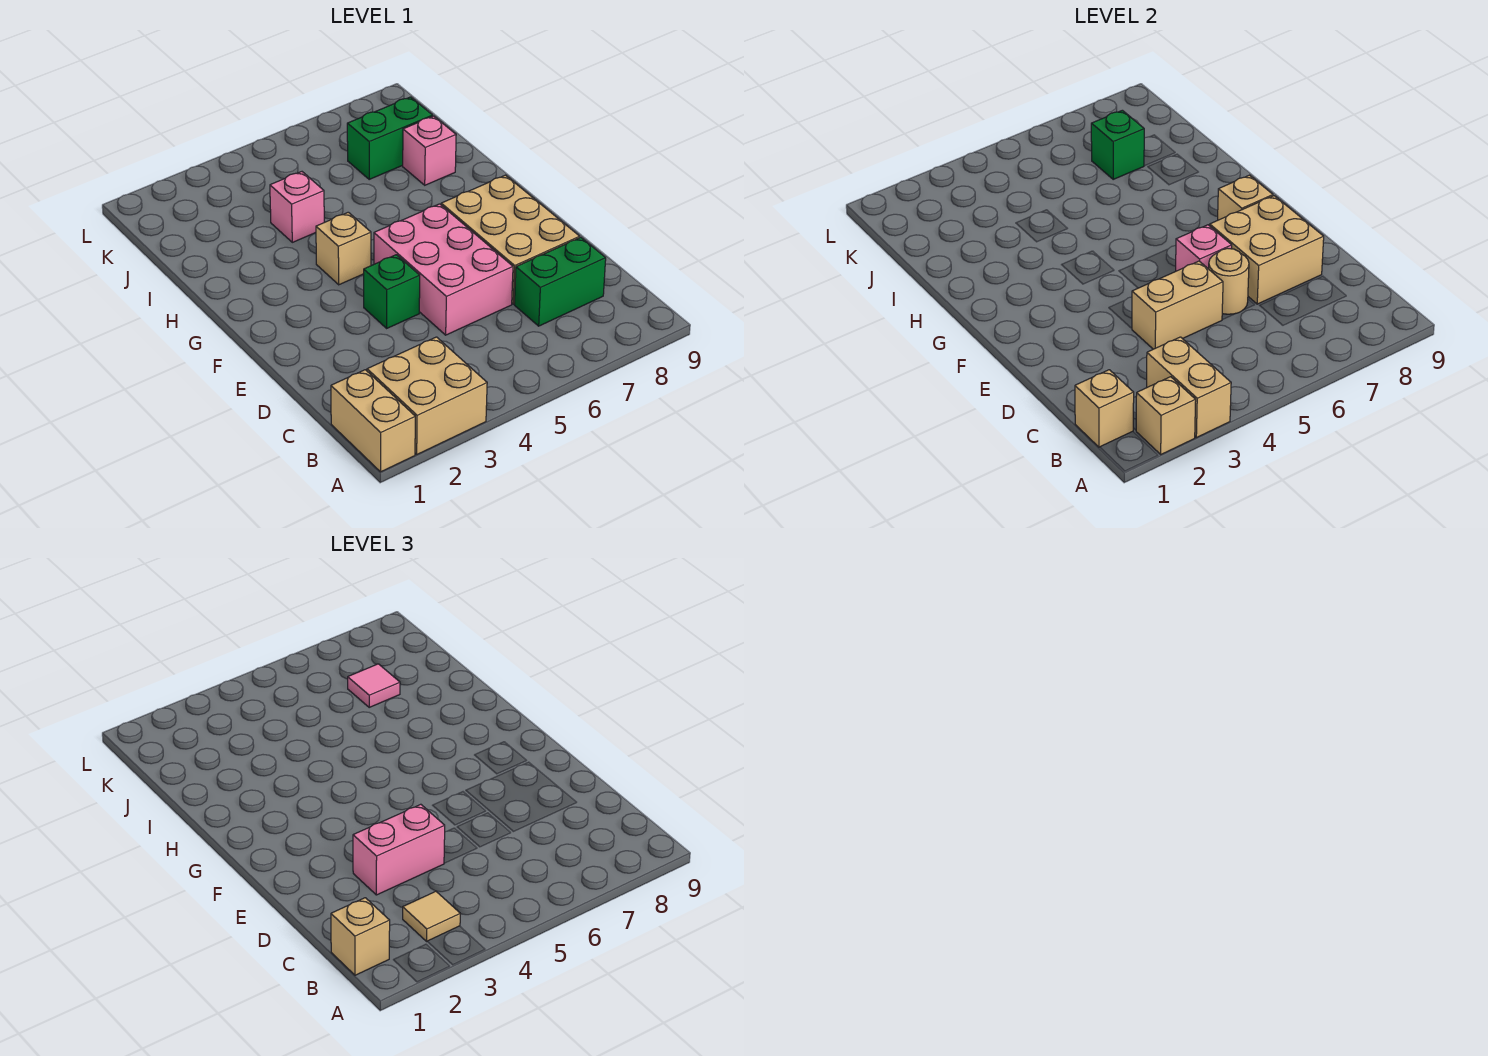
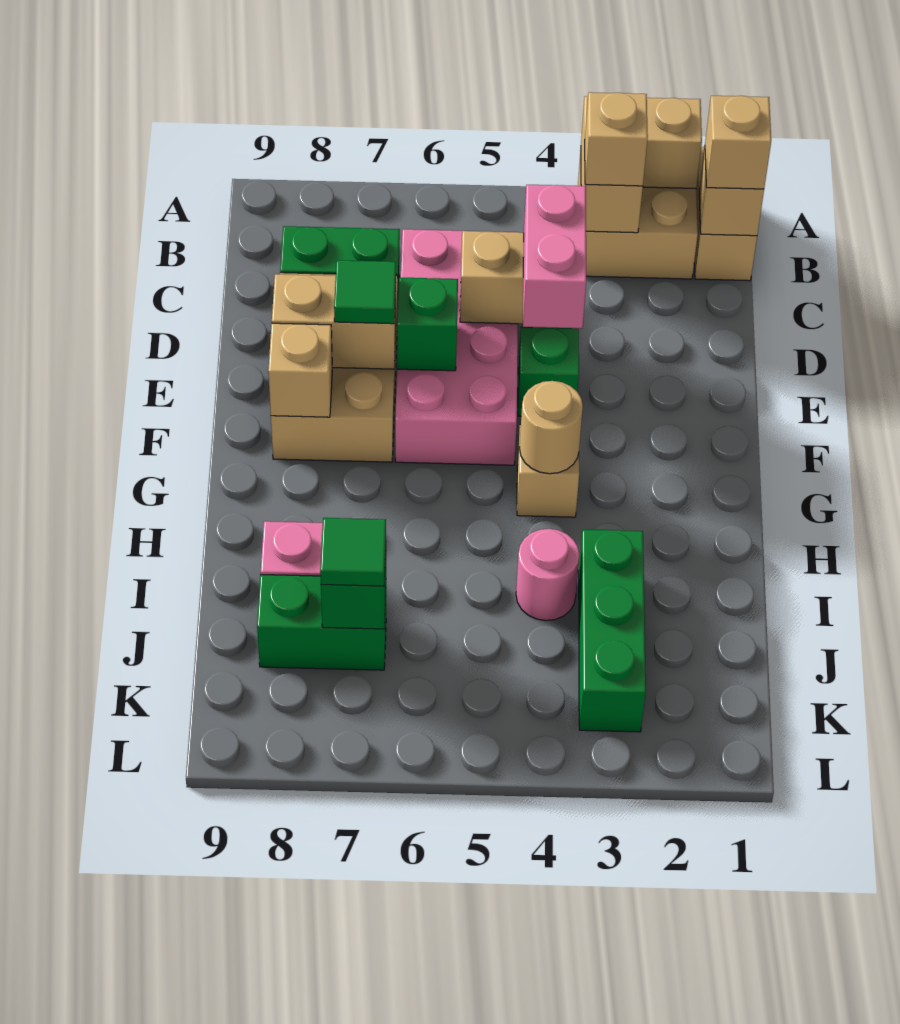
tan 1x1 tile [403,891,460,941] -> tan 1x1 brick [585,92,648,186]
pink 1x2 brick [353,804,445,895] -> pink 1x2 brick turned to [523,185,586,328]
pink 2x3 brick [374,204,513,335] -> pink 2x4 brick [395,229,518,465]
tan 1x1 round brick [1209,248,1249,314] -> tan 1x1 round brick moved to [520,381,583,474]
tan 2x2 brick [1210,196,1324,304] -> tan 1x2 brick [272,274,396,369]
pink 1x1 brick [1176,225,1232,271] -> green 1x1 brick [397,277,458,371]
none -> green 1x1 tile [334,260,396,324]
none -> green 1x3 brick [579,530,646,732]
pink 1x1 brick [270,172,324,242] -> pink 1x1 round brick [516,529,579,621]
pink 1x1 tile [348,664,400,707] -> green 1x1 tile [320,518,386,586]

